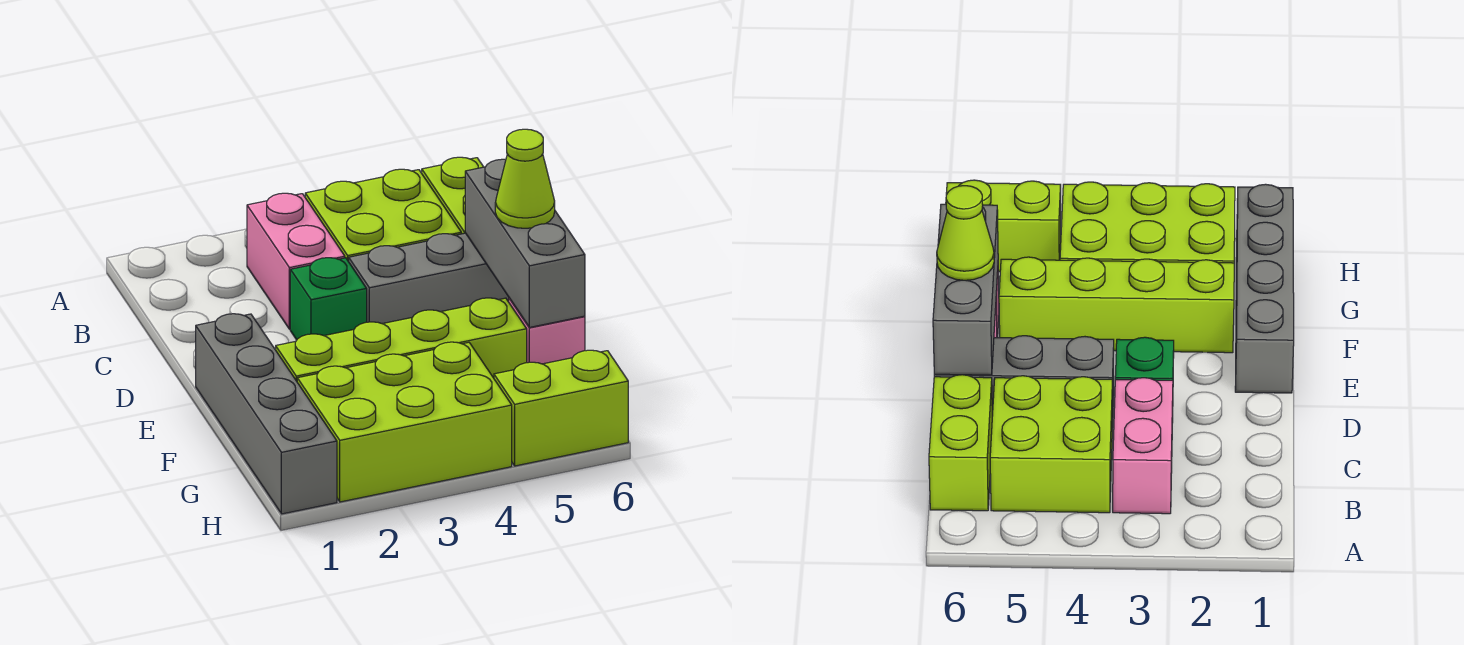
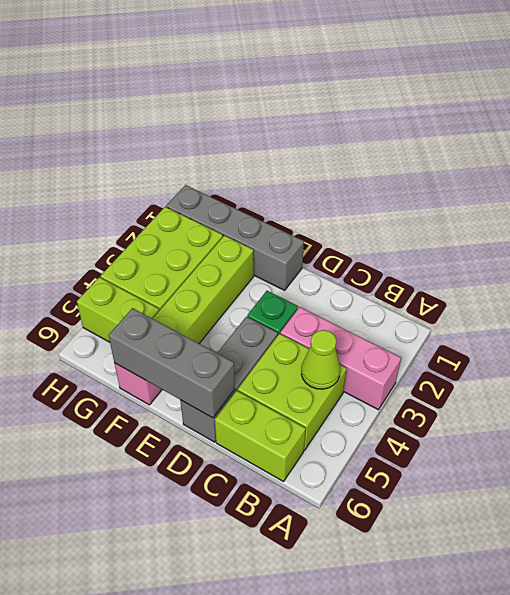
pink 1x2 brick [247,193,345,329] -> pink 1x3 brick [280,307,401,410]
lime 1x1 cone [495,129,555,228] -> lime 1x1 cone moved to [301,330,340,389]
lime 1x2 brick [494,350,628,466] -> lime 1x2 brick turned to [77,277,159,342]

